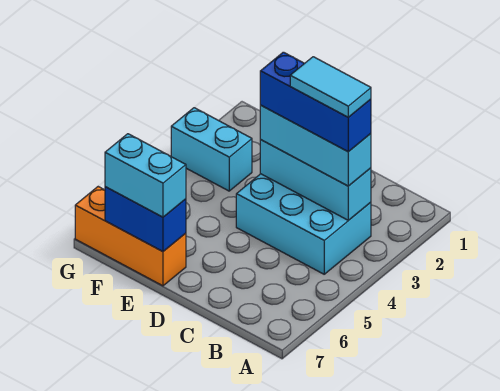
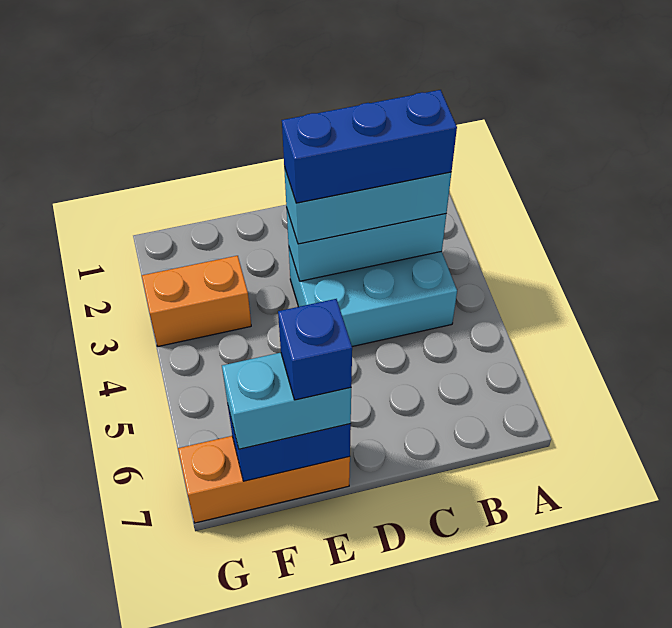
cyan 1x2 tile [290,57,371,117] -> none
none -> blue 1x1 brick [278,299,352,400]
cyan 1x2 brick [171,108,252,191] -> orange 1x2 brick [142,256,251,346]

